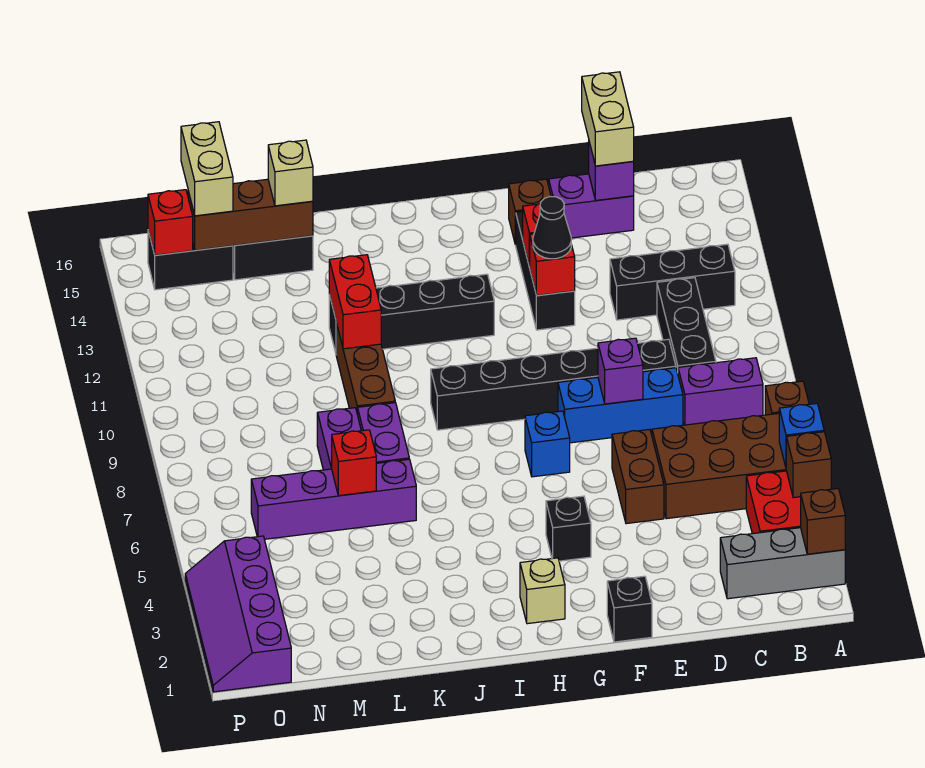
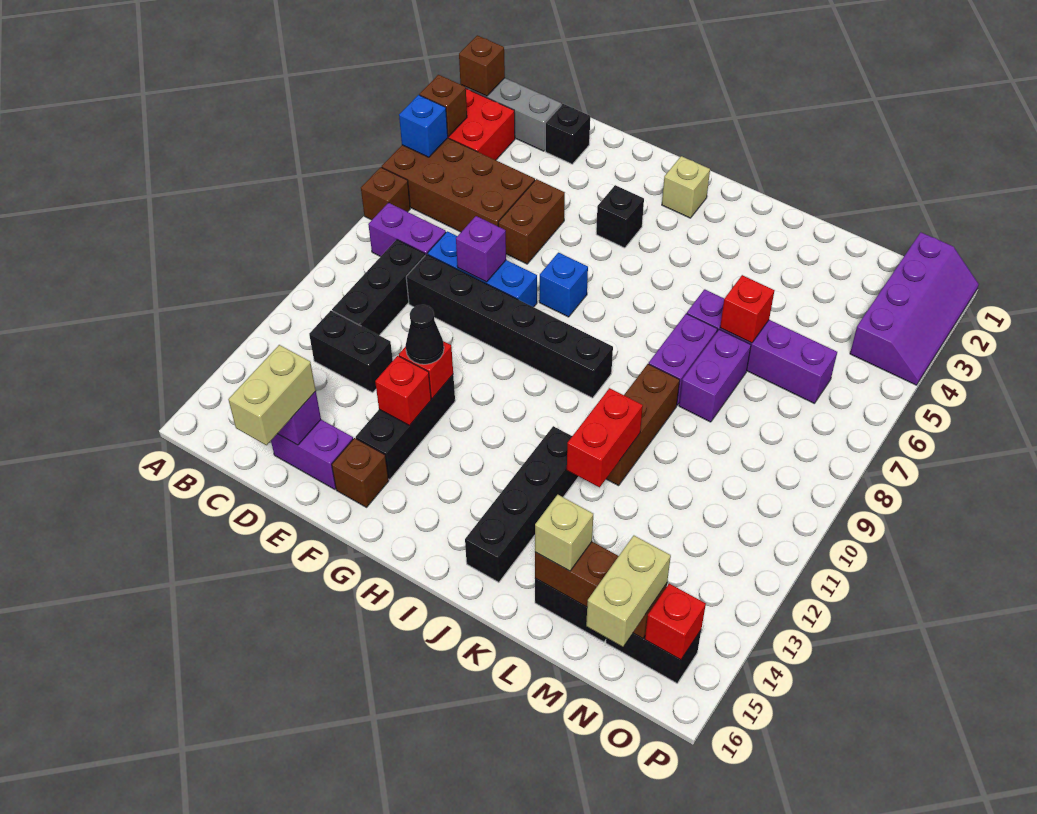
black 1x3 brick [610,244,735,320] -> black 1x2 brick [309,311,393,393]
black 1x1 brick [607,576,652,642] -> black 1x1 brick moved to [545,104,590,164]
black 1x4 brick [329,274,494,353] -> black 1x4 brick turned to [465,426,579,582]

